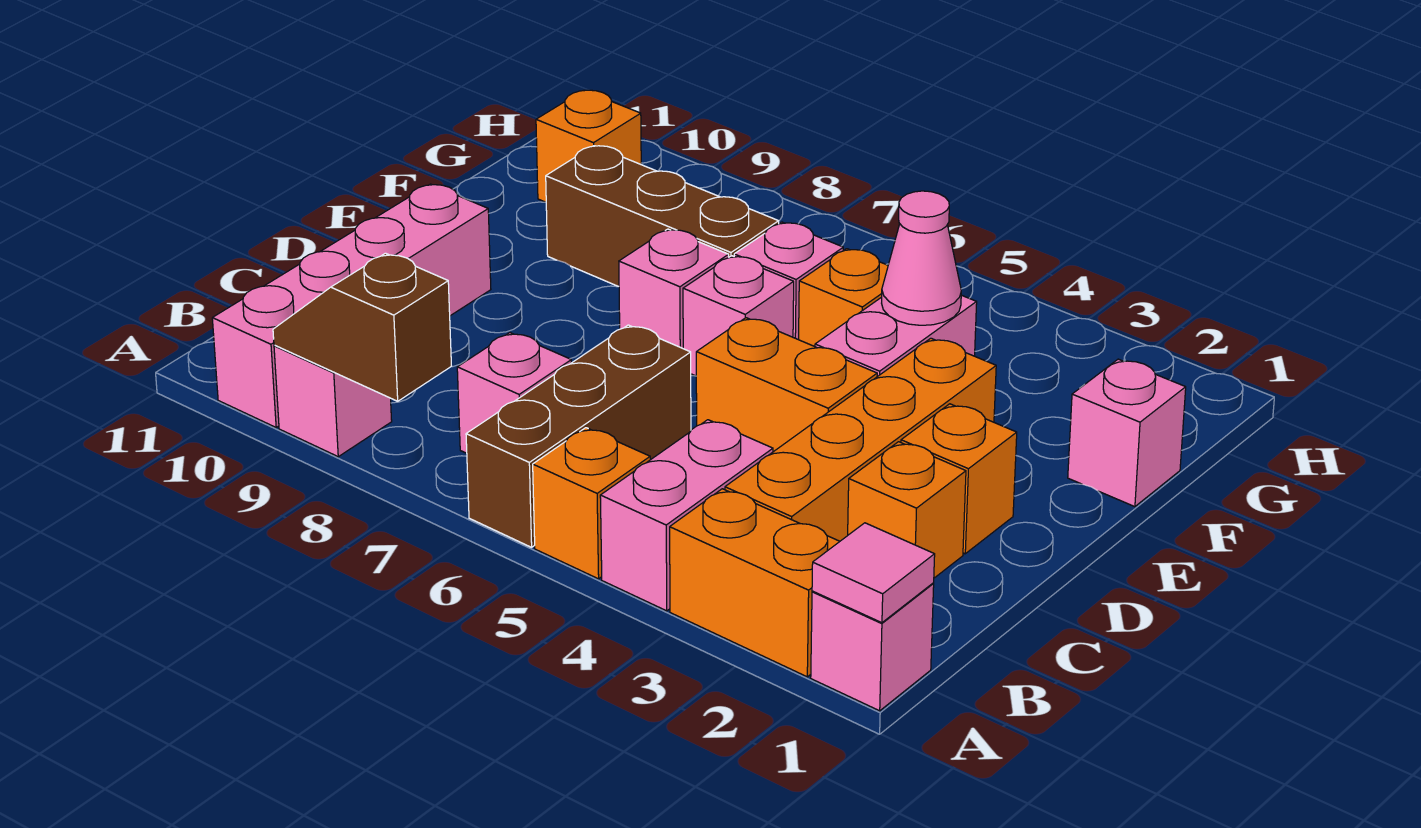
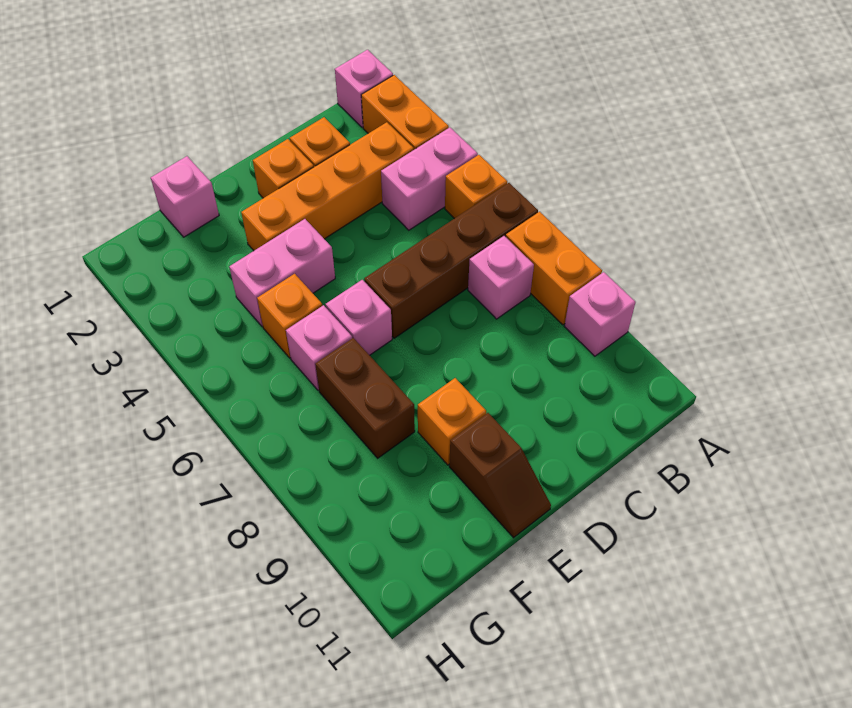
pink 1x1 tile [812,523,935,623] -> none
brown 1x3 brick [466,325,691,547] -> brown 1x4 brick [364,183,538,338]
brown 1x2 slope [273,253,451,401] -> brown 1x2 slope moved to [449,413,551,538]
pink 1x4 brick [212,184,491,427] -> none
orange 1x2 brick [696,318,877,452] -> orange 1x2 brick moved to [506,212,602,325]
pink 1x1 brick [619,229,729,348] -> none
pink 1x1 cone [882,191,961,325] -> none
brown 1x3 brick [546,146,779,287] -> brown 1x2 brick [315,338,415,458]
orange 1x1 brick [536,90,641,202] -> orange 1x1 brick moved to [418,378,486,465]

